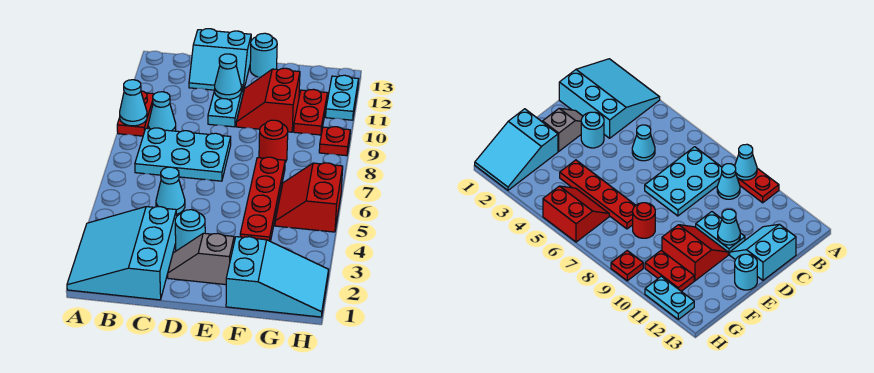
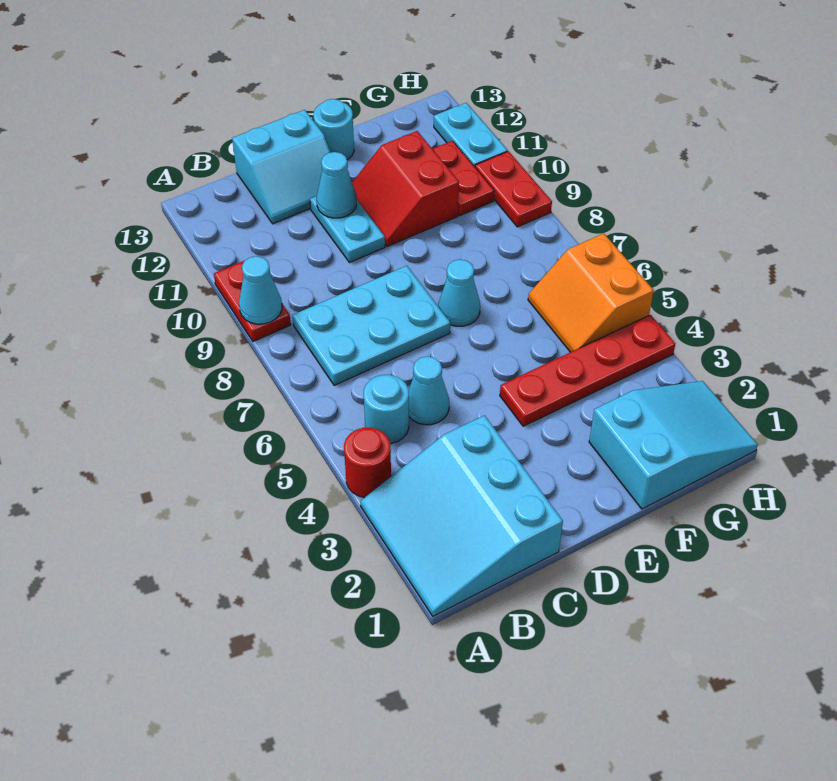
cyan 1x1 cone [148,92,176,131] -> cyan 1x1 cone moved to [438,259,480,326]
grey 1x2 slope [168,233,234,285] -> none
cyan 1x1 round brick [175,210,205,251] -> cyan 1x1 round brick moved to [364,375,409,444]
red 1x4 plate [240,157,285,241] -> red 1x4 plate turned to [500,315,675,426]
red 1x1 round brick [259,120,288,162] -> red 1x1 round brick moved to [344,427,391,498]
red 2x2 slope [275,163,343,232] -> orange 2x2 slope [528,233,654,352]
red 1x1 plate [319,127,350,156] -> red 1x2 plate [475,151,552,227]

